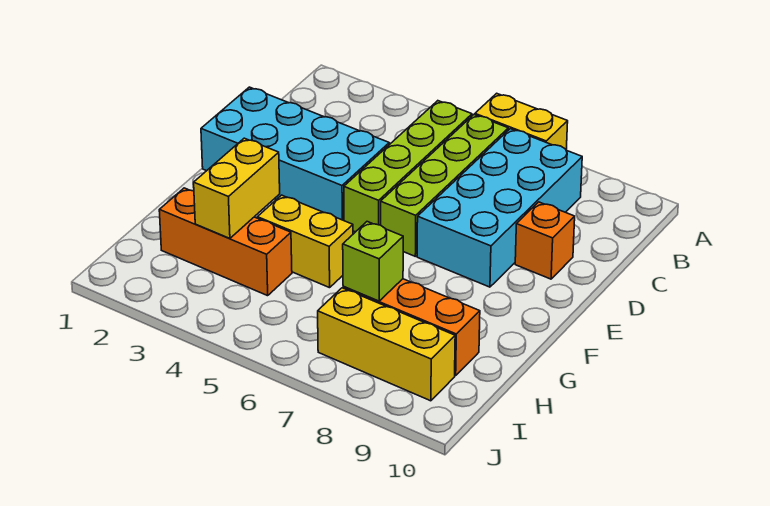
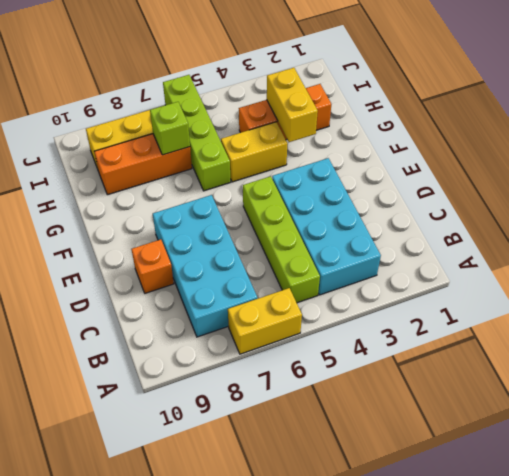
lime 1x4 brick [381,115,508,256] -> lime 1x4 brick moved to [163,75,231,191]
cyan 2x4 brick [201,87,389,221] -> cyan 2x4 brick turned to [272,158,381,295]

